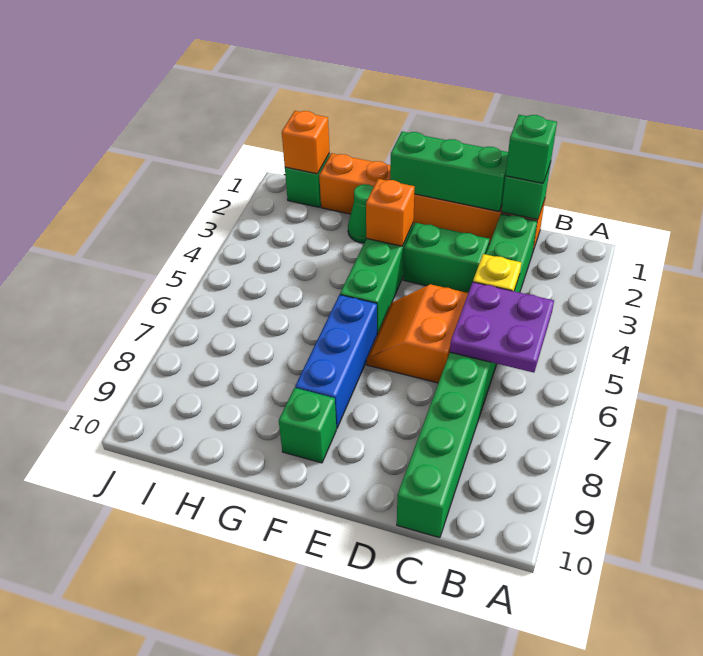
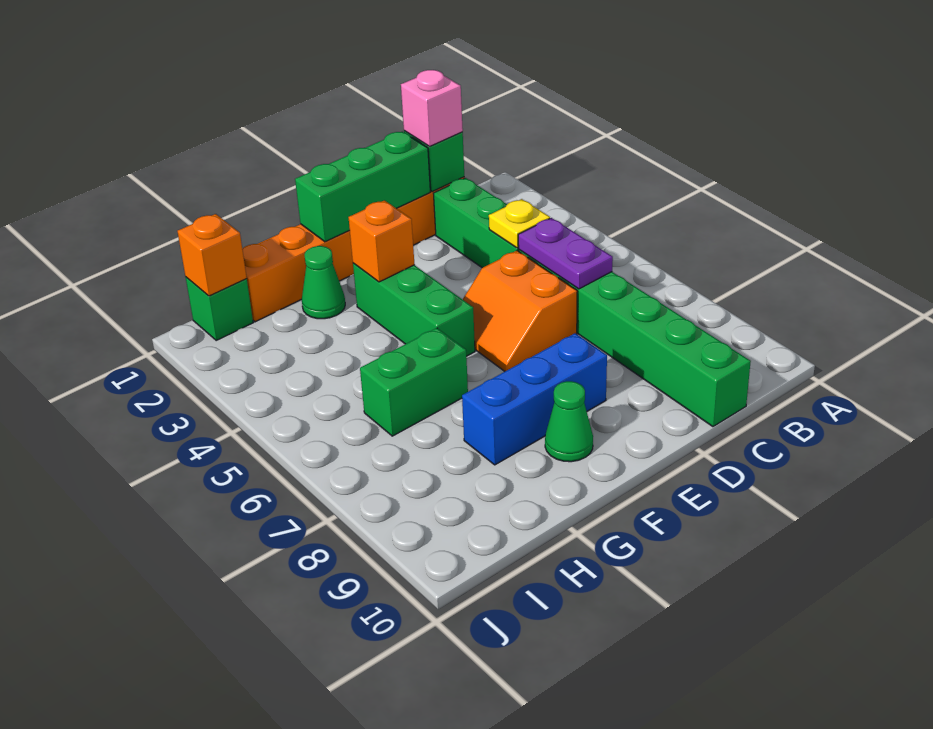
purple 2x2 plate [450,282,554,373] -> purple 1x2 plate [518,218,613,289]
green 1x1 brick [506,115,557,183] -> pink 1x1 brick [401,70,463,146]
green 1x2 brick [403,223,489,293] -> green 1x2 brick moved to [360,328,468,436]
blue 1x3 brick [295,295,377,428] -> blue 1x3 brick turned to [462,333,607,465]
green 1x1 brick [279,388,336,463] -> green 1x1 cone [545,381,593,462]

